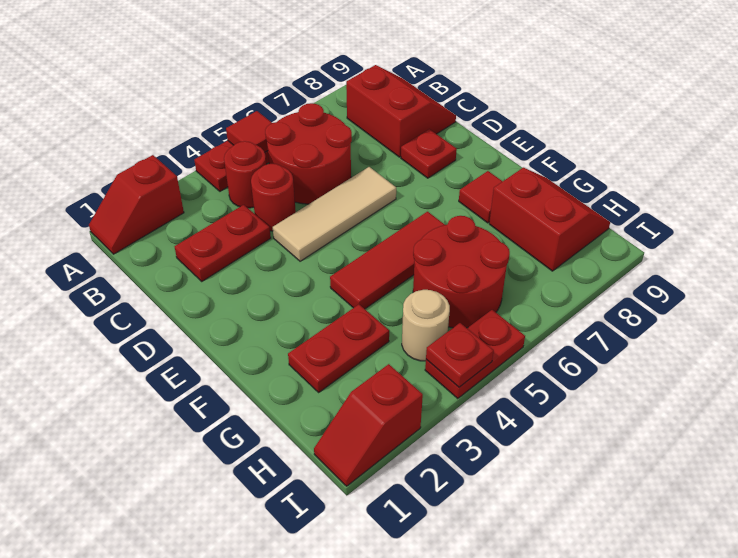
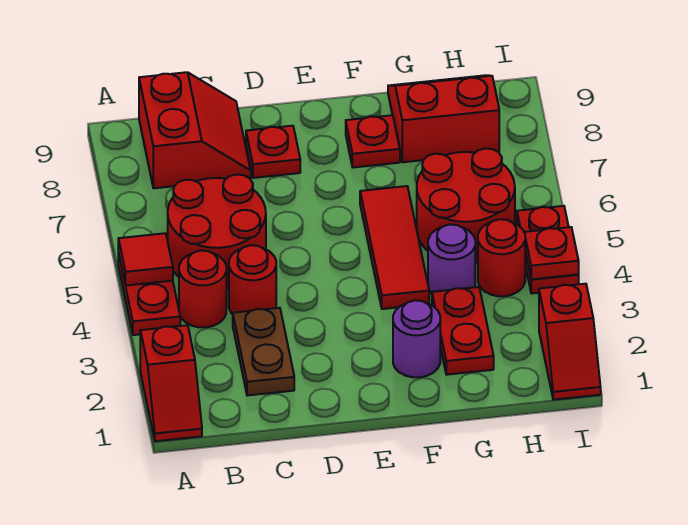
red 2x2 slope [346,65,456,157] -> red 2x2 slope turned to [139,72,251,188]
red 1x2 plate [174,205,271,281] -> brown 1x2 plate [233,308,294,395]
tan 1x3 tile [273,167,396,261] -> none
none -> purple 1x1 round brick [393,300,440,377]
red 1x1 tile [459,171,503,223] -> red 1x1 plate [346,115,400,167]
none -> purple 1x1 round brick [428,224,475,293]
tan 1x1 round brick [402,290,450,361] -> red 1x1 round brick [478,219,525,296]

